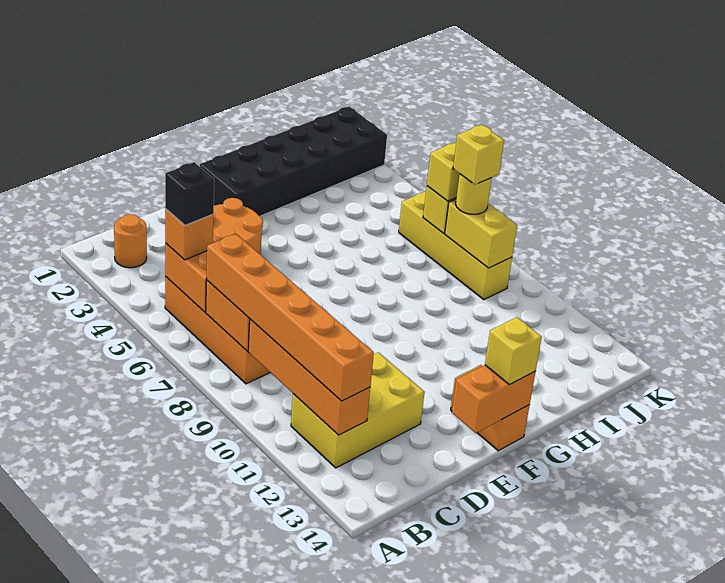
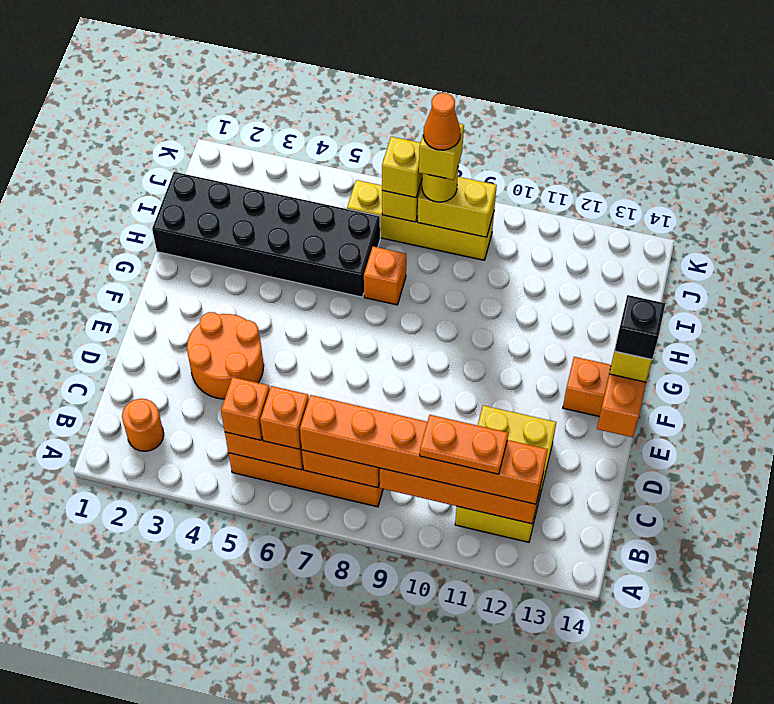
black 1x1 brick [165,162,214,226] -> black 1x1 brick moved to [615,295,665,360]
none -> orange 1x1 brick [260,386,309,449]
none -> orange 1x2 plate [420,415,508,474]
black 2x6 brick [200,107,387,216] -> black 2x6 brick turned to [152,172,380,297]
none -> orange 1x1 brick [364,247,406,305]
none -> orange 1x1 cone [423,93,461,150]

